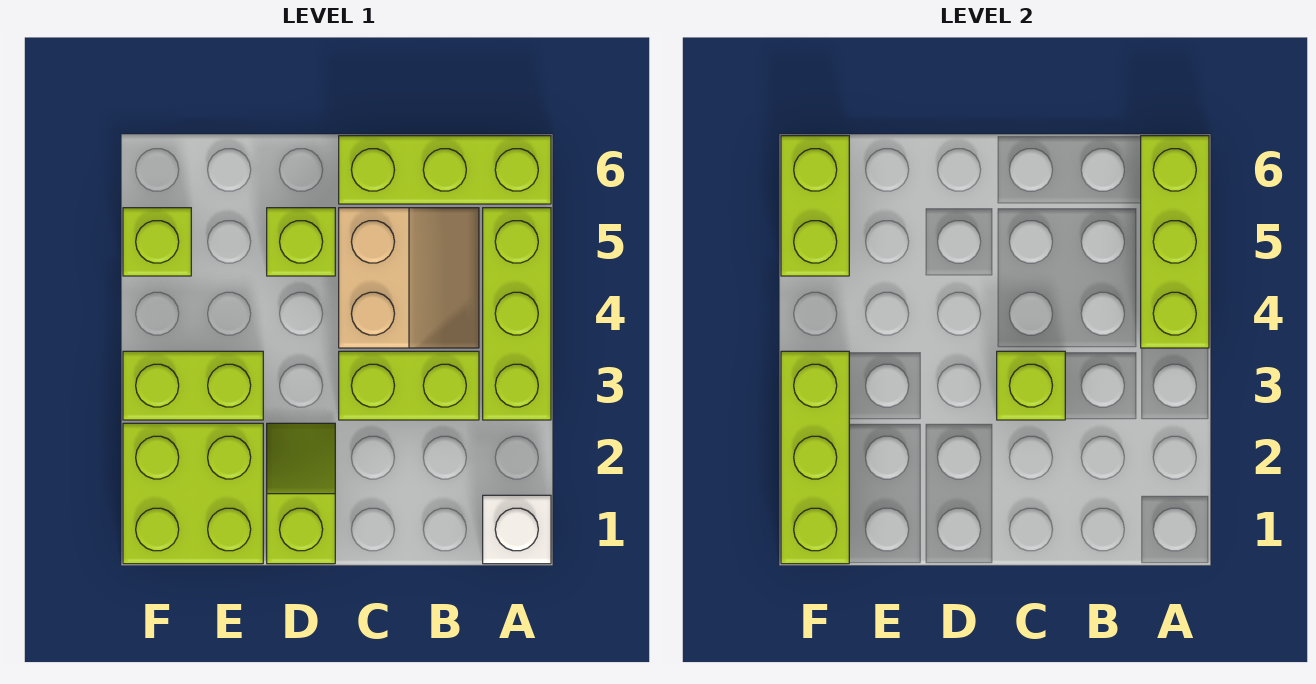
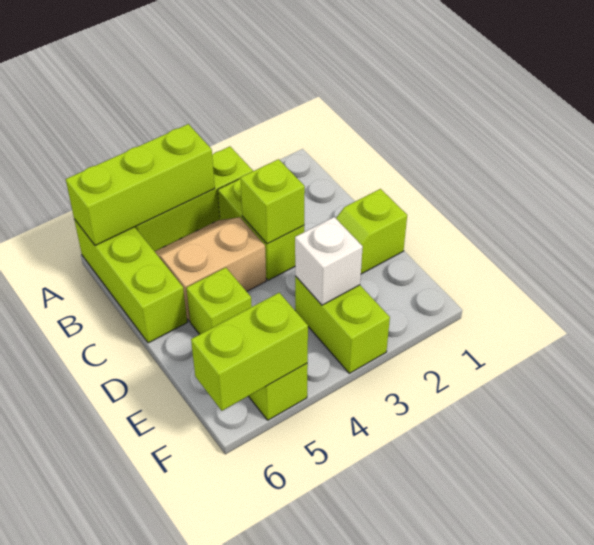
white 1x1 brick [483,495,551,564] -> white 1x1 brick moved to [295,217,363,305]
lime 2x2 brick [123,423,263,564] -> none
lime 1x3 brick [781,351,849,564] -> none

